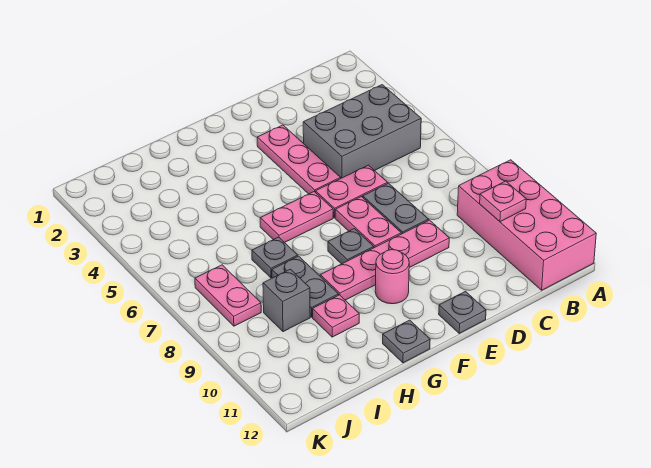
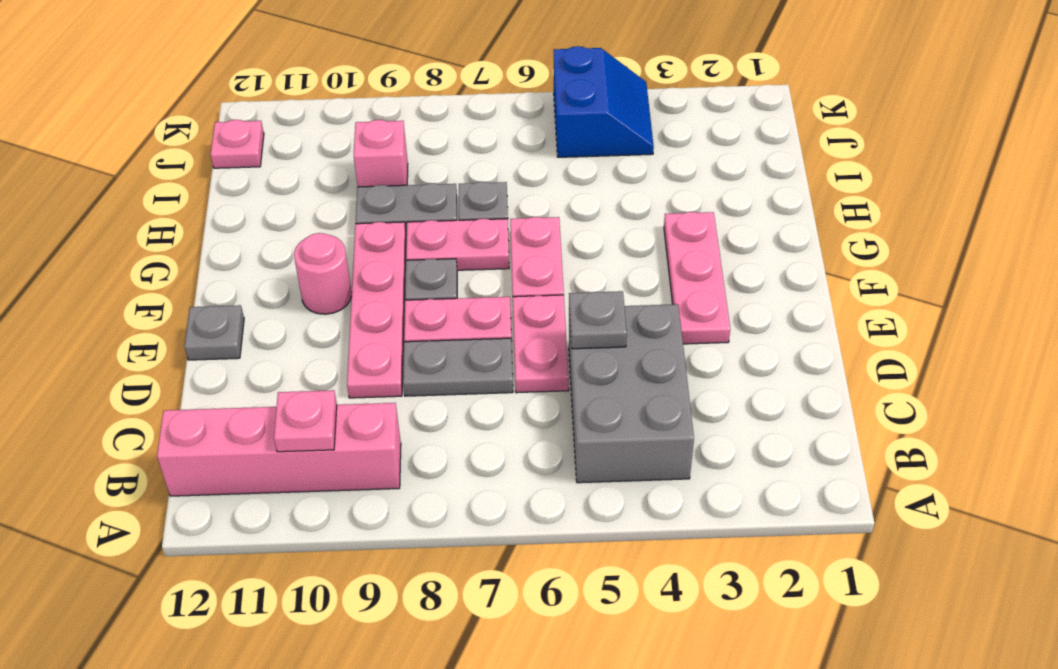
pink 2x4 brick [457,160,596,290] -> pink 1x4 brick [157,403,401,496]
pink 1x3 plate [257,125,341,194] -> pink 1x3 plate turned to [664,212,730,344]
grey 1x1 plate [383,320,430,363] -> grey 1x1 plate moved to [569,291,627,349]
pink 1x1 plate [313,295,359,337] -> pink 1x1 plate moved to [210,120,264,168]
grey 1x1 brick [263,269,310,332] -> pink 1x1 brick [354,120,408,187]
none -> blue 2x2 slope [554,46,654,157]
pink 1x2 plate [195,265,261,326] -> pink 1x2 plate moved to [406,219,509,270]

